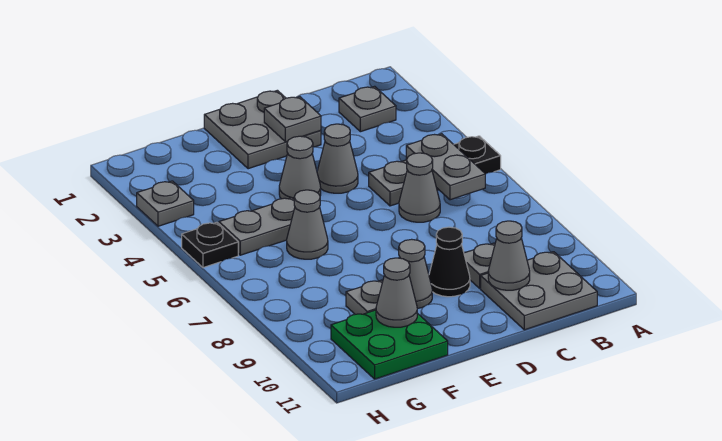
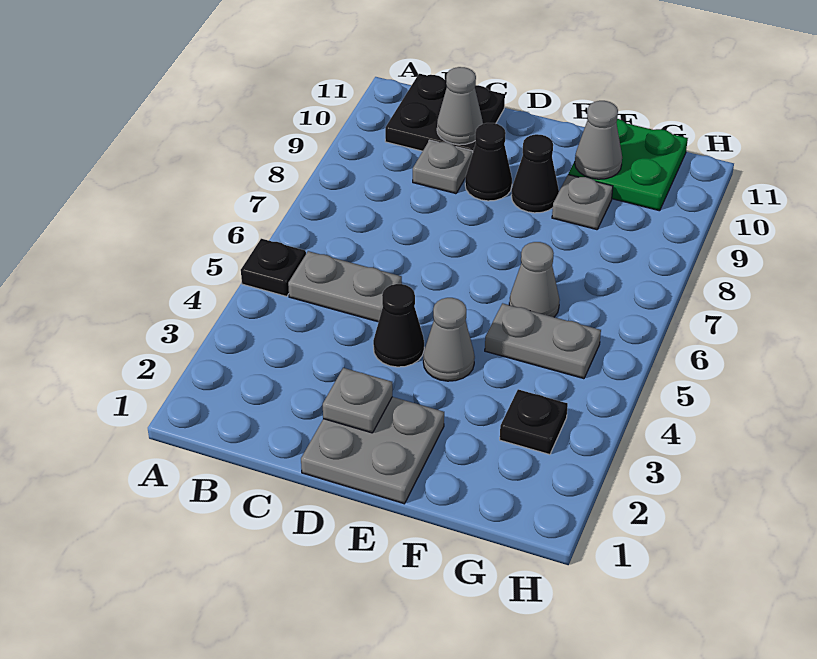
grey 1x1 plate [339,86,396,132] -> none
grey 1x2 plate [406,134,485,200] -> none
grey 2x2 plate [481,252,597,330] -> black 2x2 plate [385,74,505,151]
grey 1x1 cone [399,153,440,222] -> none
grey 1x1 cone [317,124,358,193] -> black 1x1 cone [373,284,424,367]
grey 1x1 cone [399,239,432,309] -> black 1x1 cone [511,134,559,213]
grey 1x1 plate [137,181,194,226] -> none
black 1x1 plate [182,222,238,268] -> black 1x1 plate moved to [500,389,568,455]

